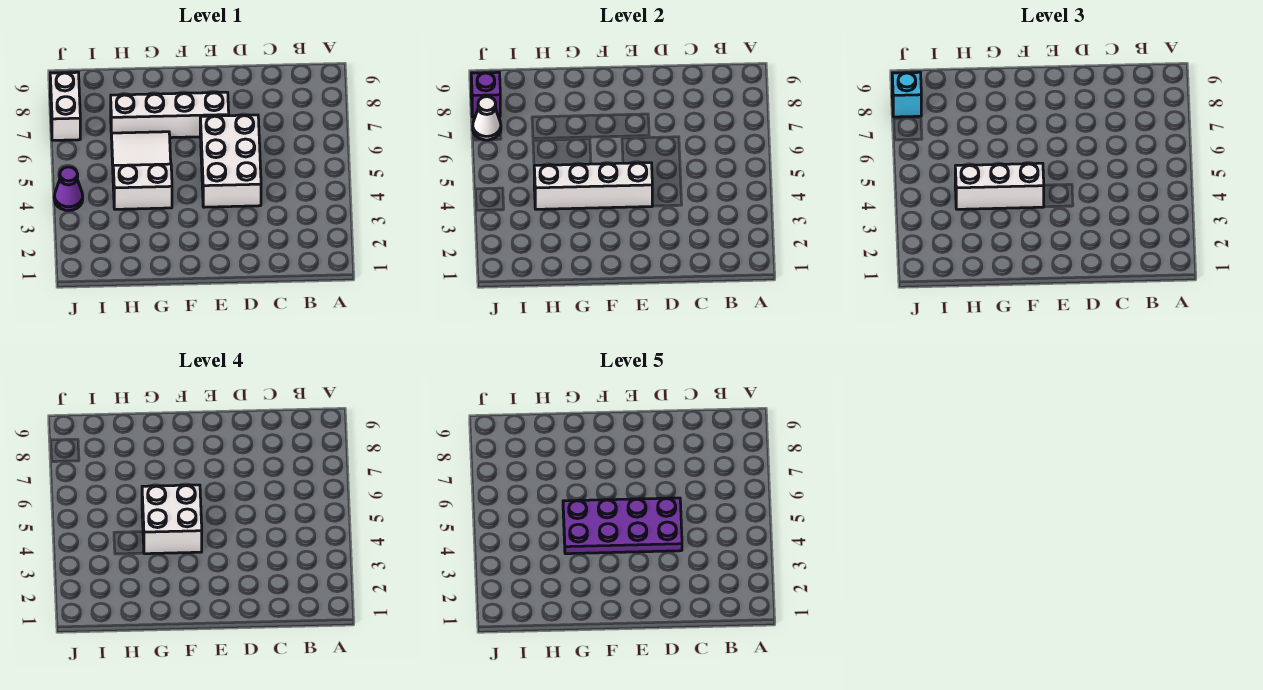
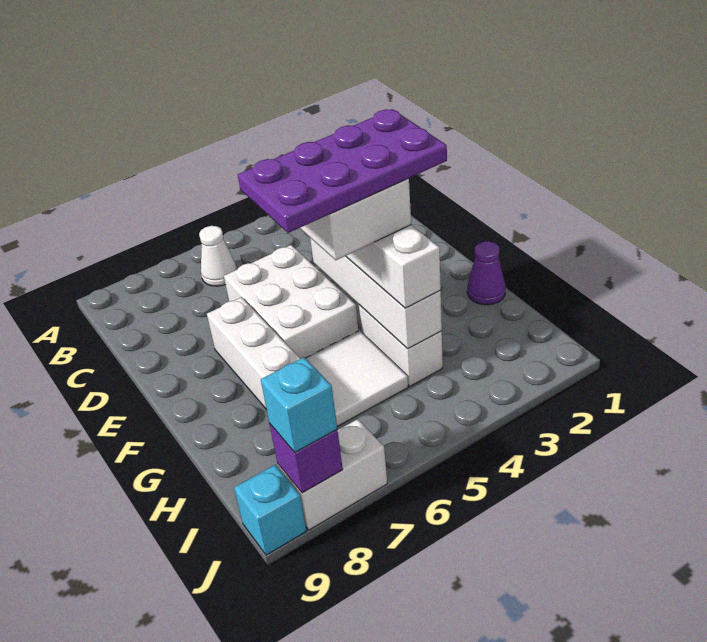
white 2x3 brick [200,115,261,207] -> white 2x3 brick turned to [224,245,358,359]
purple 2x4 plate [563,498,682,554] -> purple 2x4 plate turned to [238,109,447,233]
purple 1x1 cone [54,167,83,210] -> purple 1x1 cone moved to [467,241,506,305]
white 1x1 cone [473,97,501,140] -> white 1x1 cone moved to [199,226,237,286]
none -> cyan 1x1 brick [234,465,307,555]

